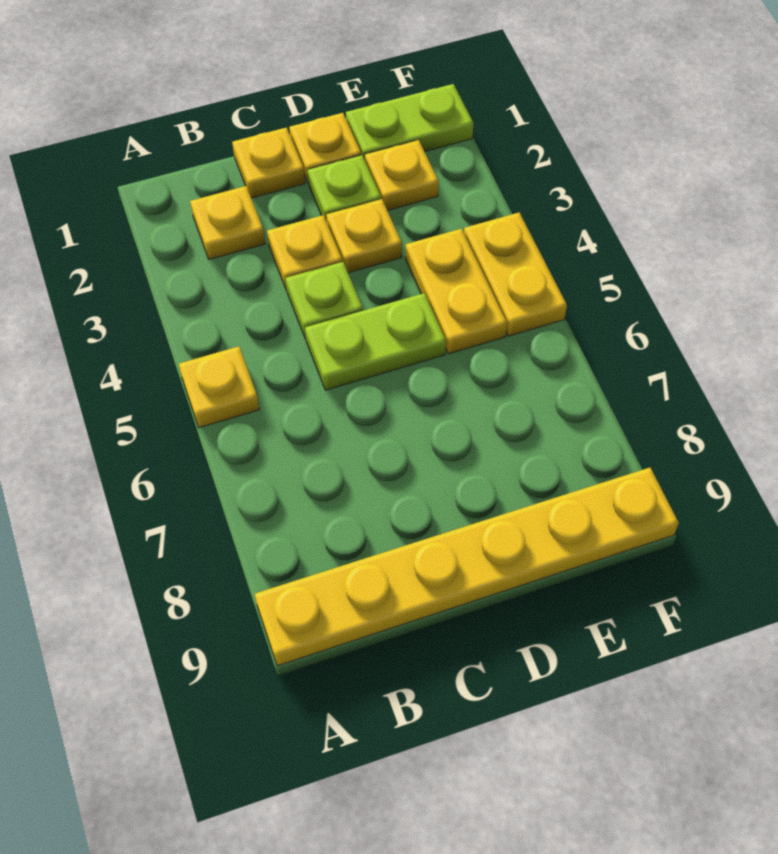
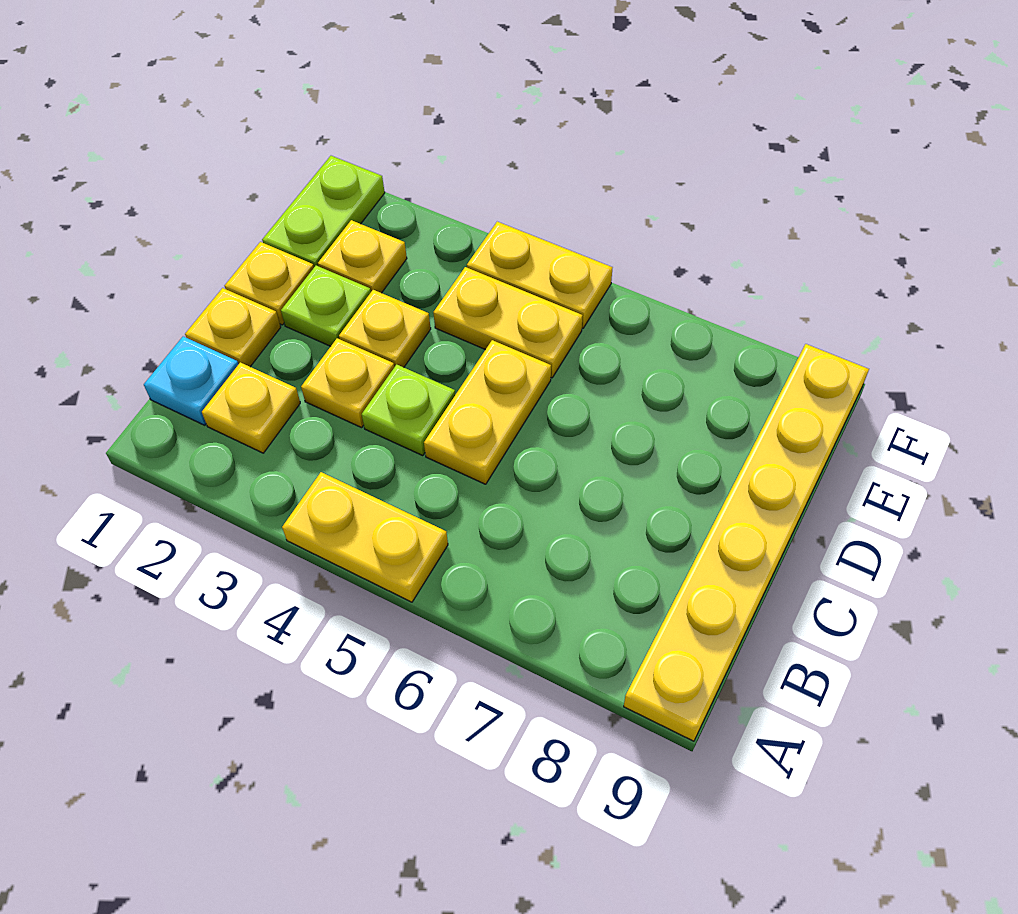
yellow 1x1 plate [179,346,259,428] -> yellow 1x2 plate [282,472,448,602]
none -> cyan 1x1 plate [144,336,239,425]
lime 1x2 plate [305,293,446,390] -> yellow 1x2 plate [424,340,551,484]

